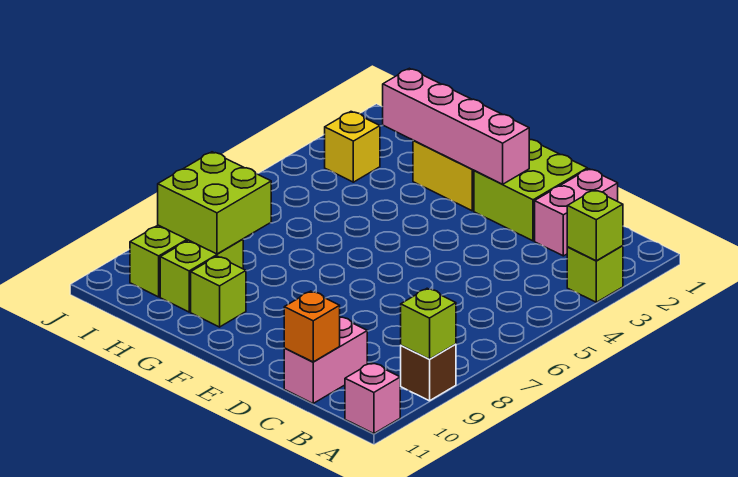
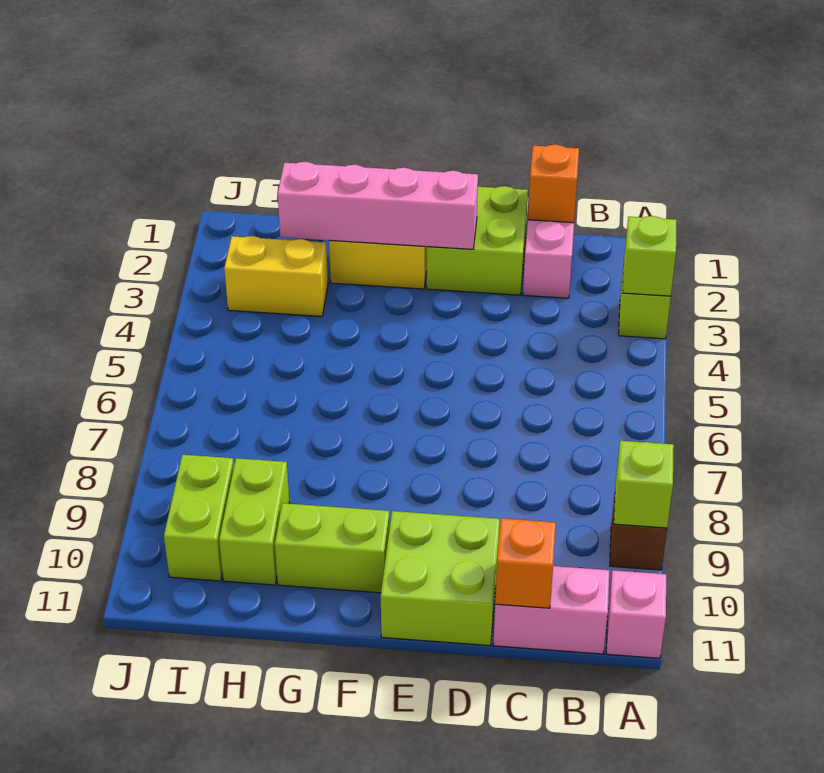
none -> orange 1x1 brick [528,144,579,223]
pink 1x2 brick [284,317,367,403] -> pink 1x2 brick turned to [493,566,609,654]
lime 1x1 brick [191,256,246,327] -> lime 1x2 brick [275,503,389,593]
lime 2x2 brick [158,152,271,254] -> lime 2x2 brick moved to [381,511,500,646]
yellow 1x1 brick [325,112,380,182] -> yellow 1x2 brick [224,236,328,317]

